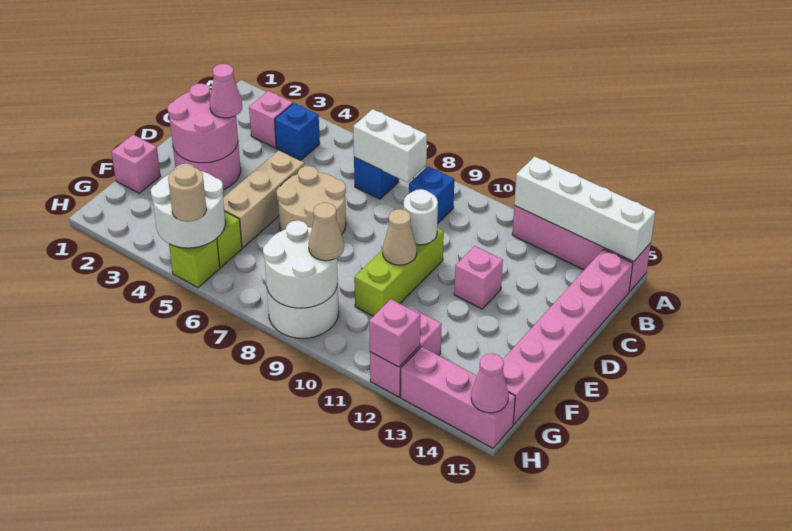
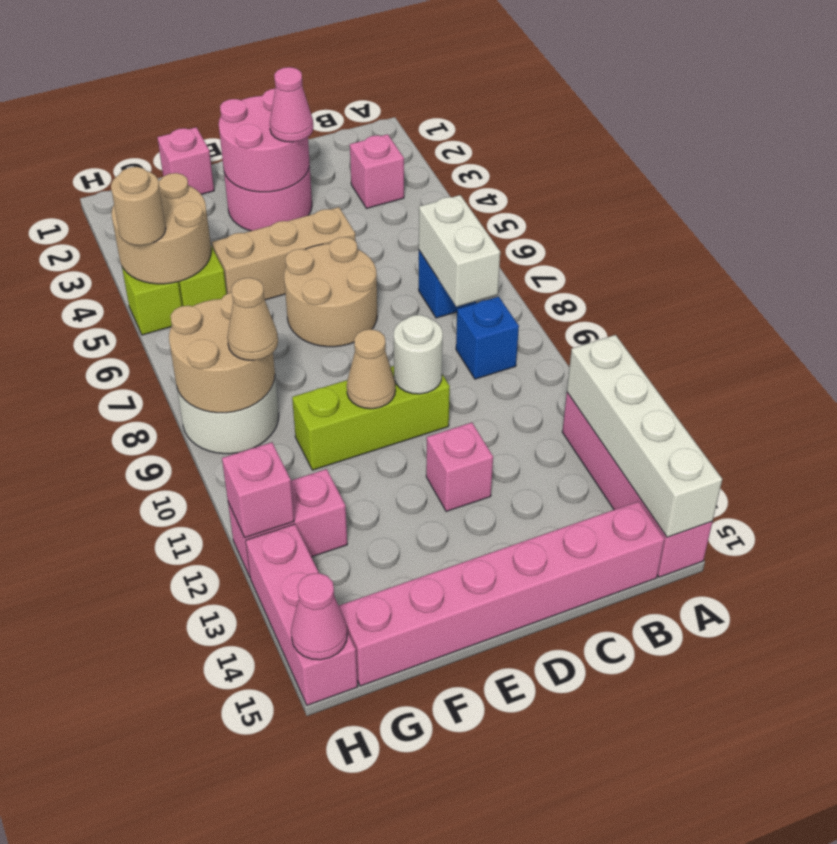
blue 1x1 brick [275,103,320,161] -> none
white 2x2 round brick [151,164,225,248] -> tan 2x2 round brick [112,173,211,284]
white 2x2 round brick [263,220,338,308] -> tan 2x2 round brick [169,292,275,413]

